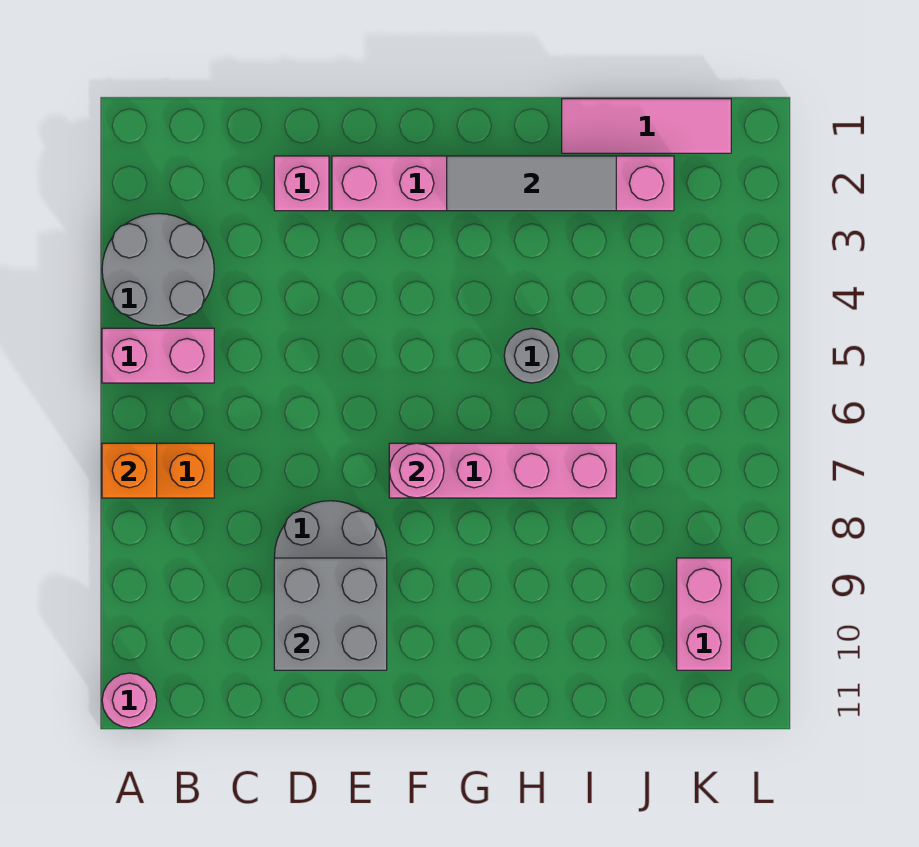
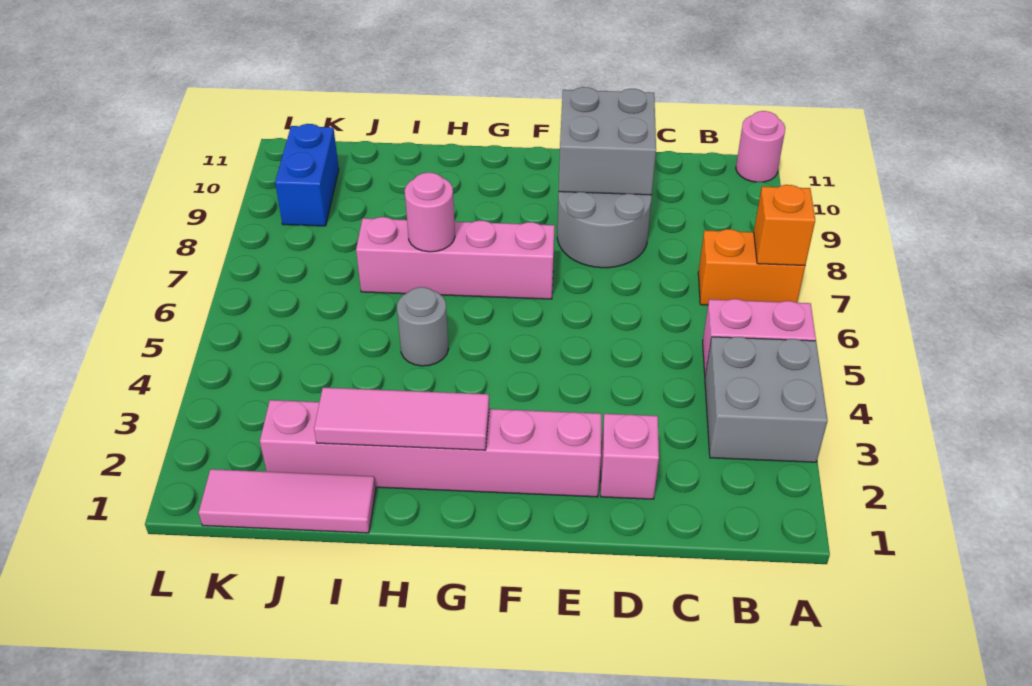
grey 2x2 round brick [102,213,214,326] -> grey 2x2 brick [705,337,828,462]
pink 1x1 round brick [389,443,444,498] -> pink 1x1 round brick moved to [405,173,455,252]
grey 1x3 tile [447,156,616,211] -> pink 1x3 tile [314,388,489,450]
pink 1x2 brick [677,558,731,670] -> blue 1x2 brick [275,124,339,226]

